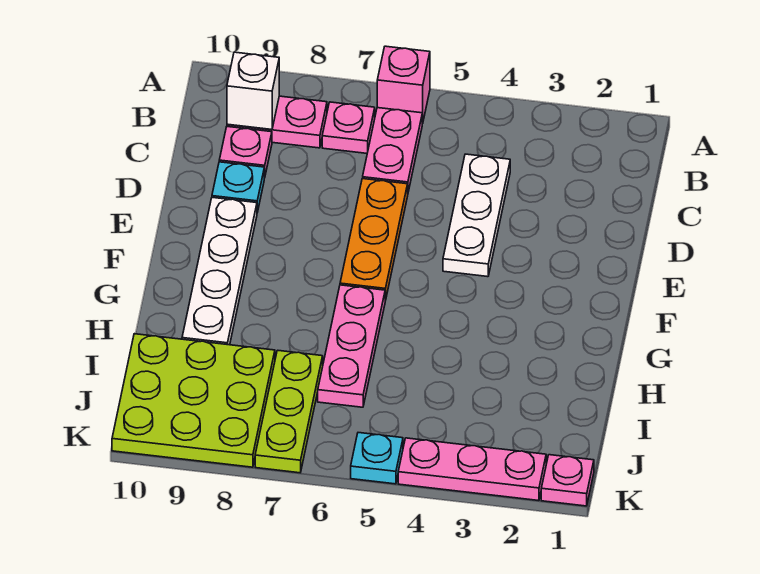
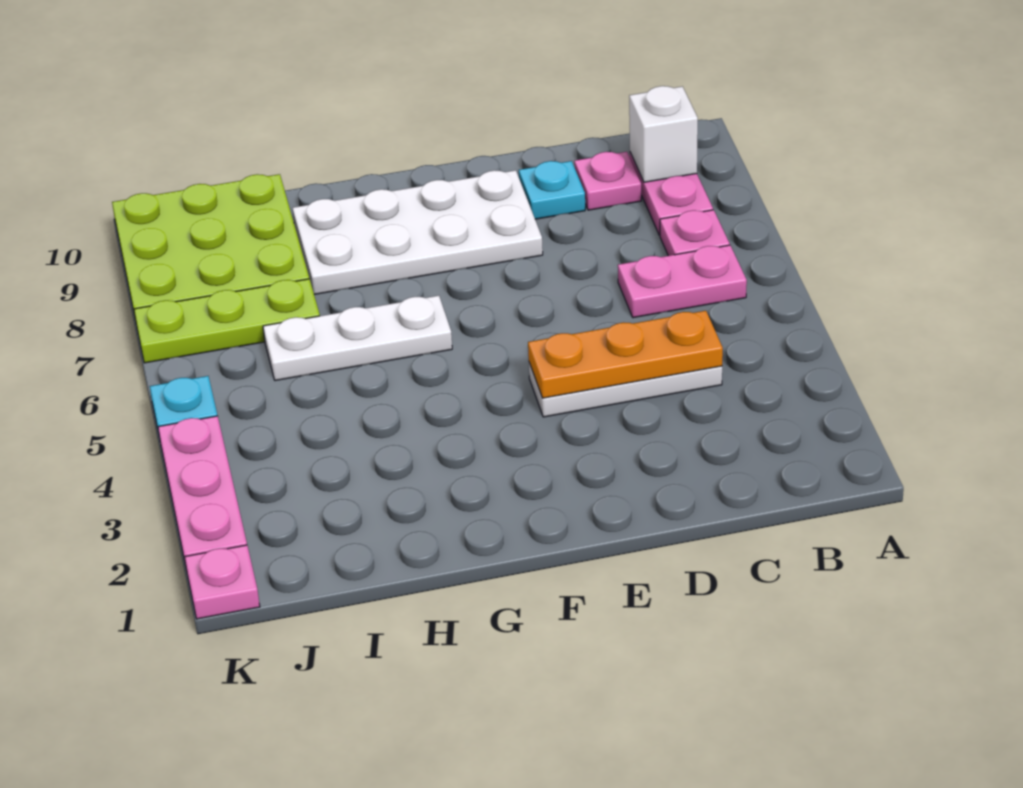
pink 1x1 brick [377,46,430,123] -> none
orange 1x3 plate [340,179,408,301] -> orange 1x3 plate moved to [528,311,723,398]
white 1x4 plate [182,197,257,345] -> white 2x4 plate [293,170,543,294]
pink 1x3 plate [318,285,385,407] -> white 1x3 plate [263,296,452,381]

